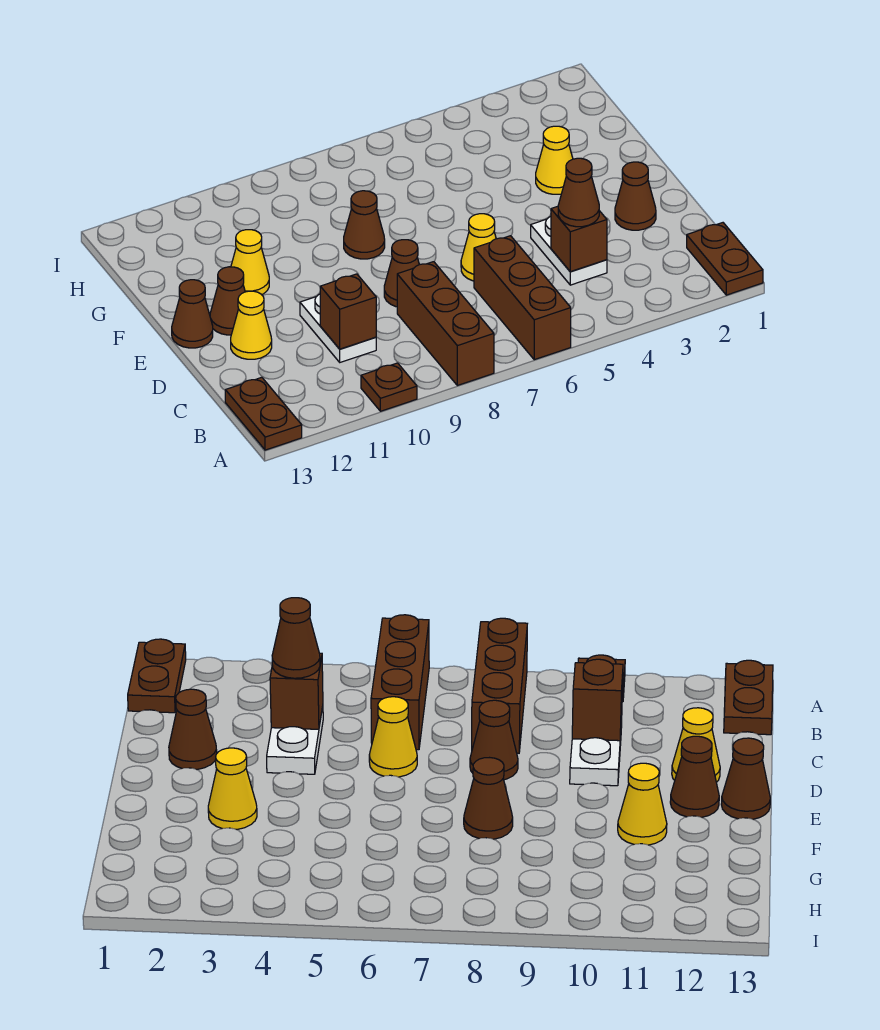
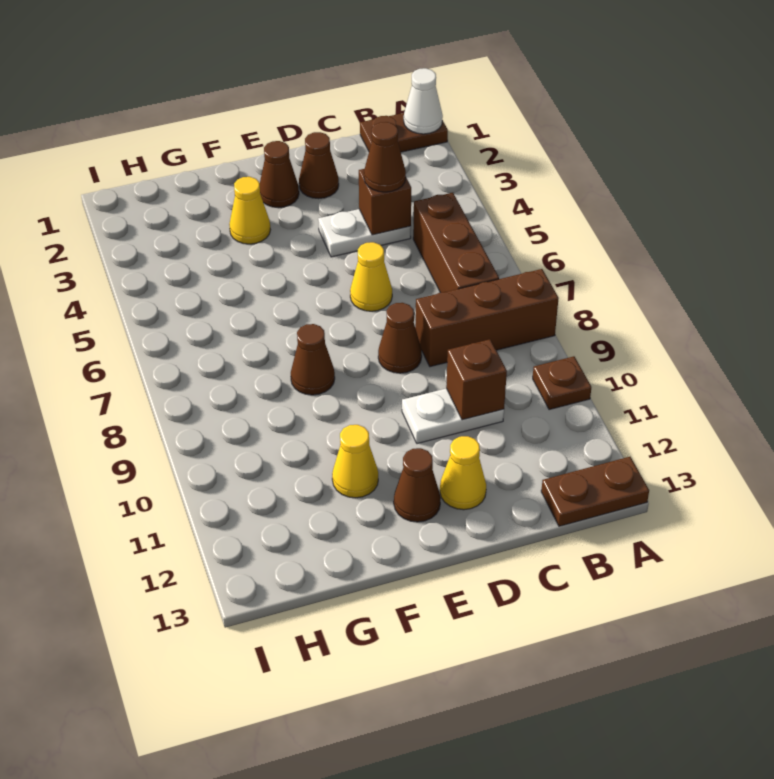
none -> white 1x1 cone [404,68,443,134]
brown 1x3 brick [474,236,571,360] -> brown 1x3 brick turned to [413,193,499,293]
brown 1x1 cone [172,280,213,348] -> brown 1x1 cone moved to [260,141,299,208]

